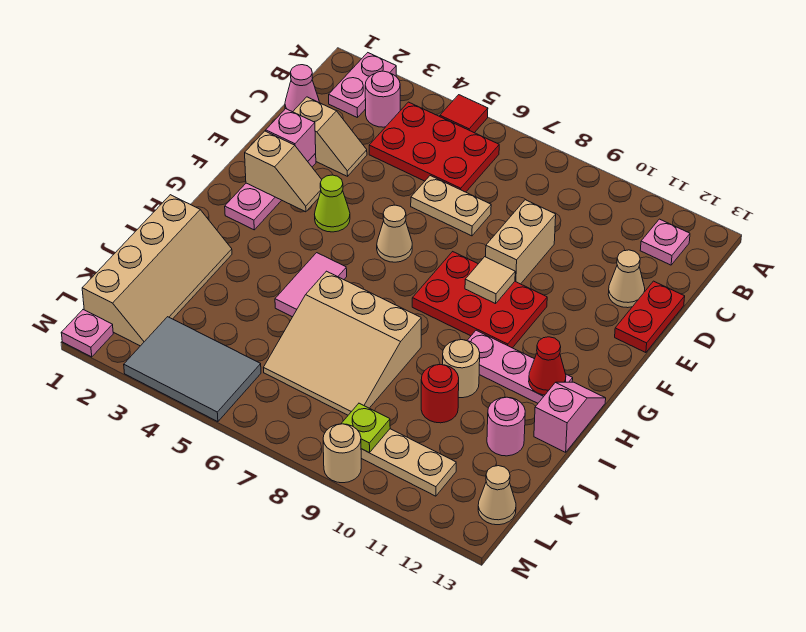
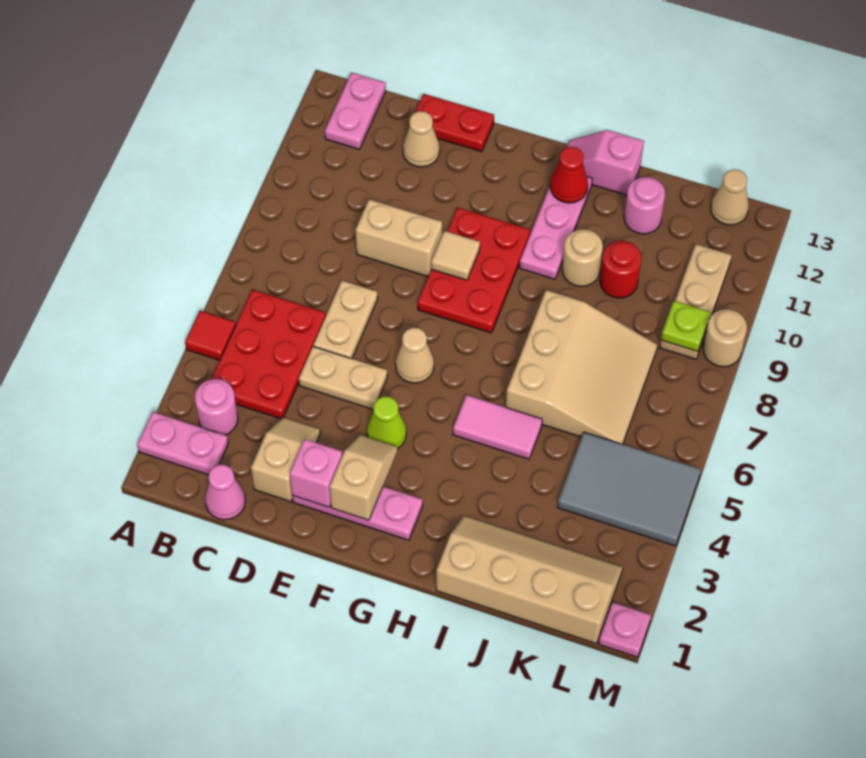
pink 1x1 plate [640,219,690,265] -> pink 1x2 plate [325,72,386,149]
none -> tan 1x2 plate [299,346,387,409]
grey 2x3 tile [124,317,261,422] -> grey 2x3 tile turned to [558,432,701,546]

